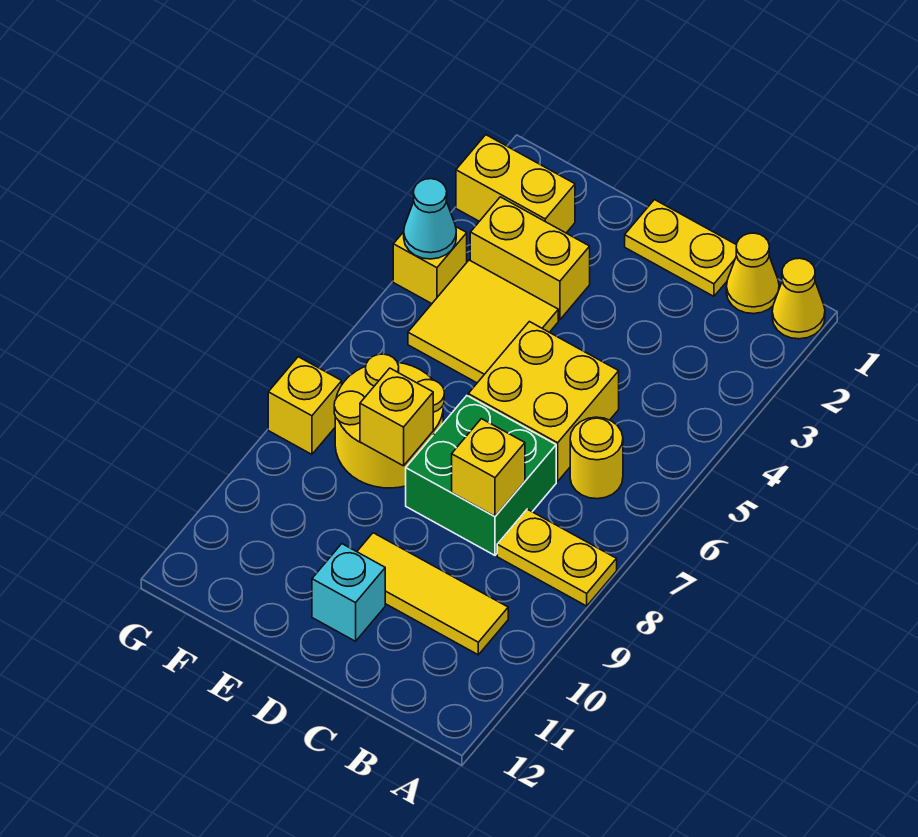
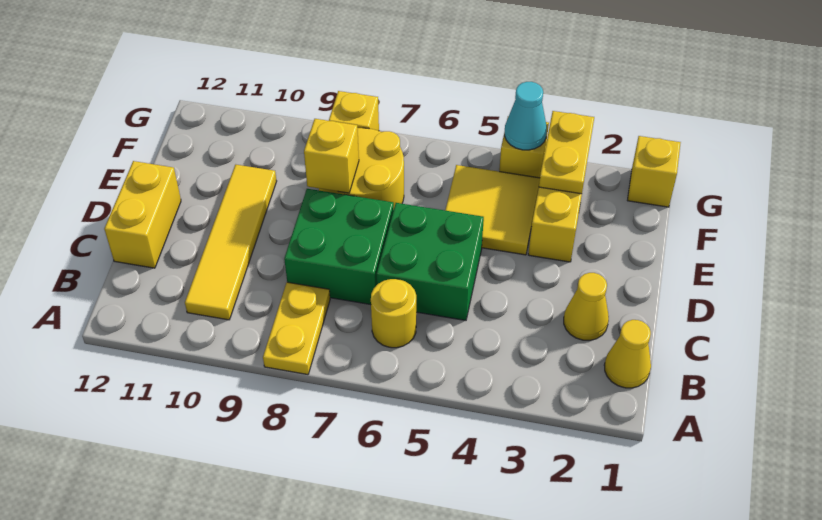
yellow 1x1 cone [772,258,825,339] -> yellow 1x1 cone moved to [564,273,609,340]
yellow 1x3 tile [357,533,508,655] -> yellow 1x4 tile [185,165,277,320]
yellow 1x2 plate [625,200,737,296] -> yellow 1x2 plate moved to [539,111,594,194]
yellow 2x2 brick [468,322,619,481] -> green 2x2 brick [377,203,484,320]
yellow 1x1 brick [452,419,525,516] -> yellow 1x1 brick moved to [627,136,681,207]
cyan 1x1 brick [312,544,385,641] -> none
yellow 1x2 brick [456,135,575,233] -> yellow 1x2 brick moved to [104,161,181,268]

